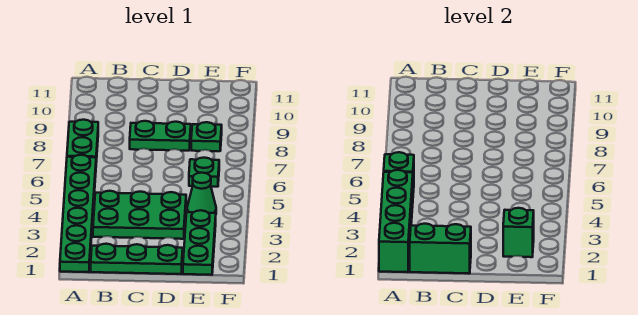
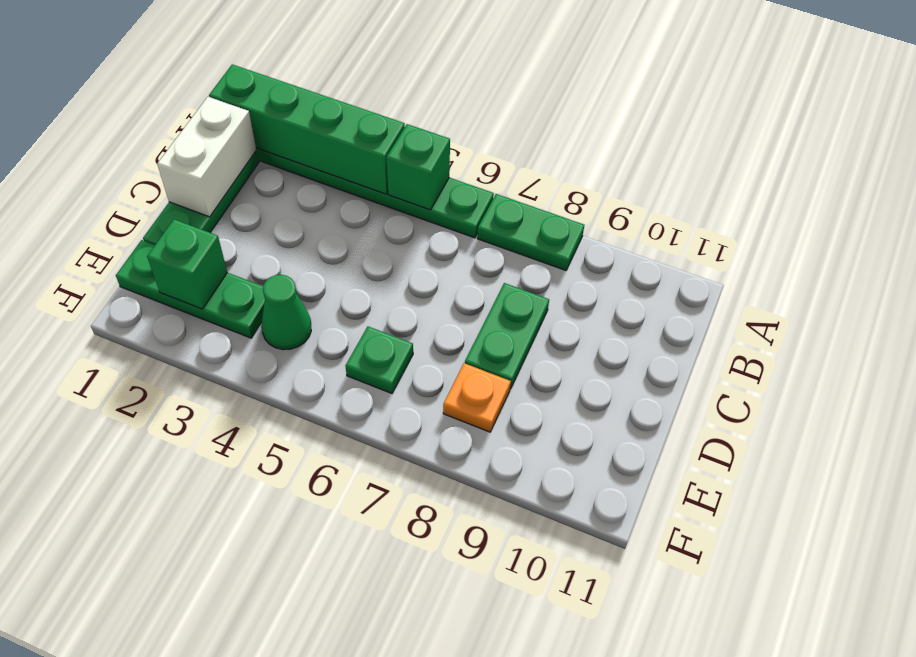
green 1x2 brick [410,224,471,274] -> white 1x2 brick [157,97,256,217]
green 2x3 plate [93,191,186,239] -> none
green 1x1 plate [191,122,222,151] -> orange 1x1 plate [443,363,511,432]

